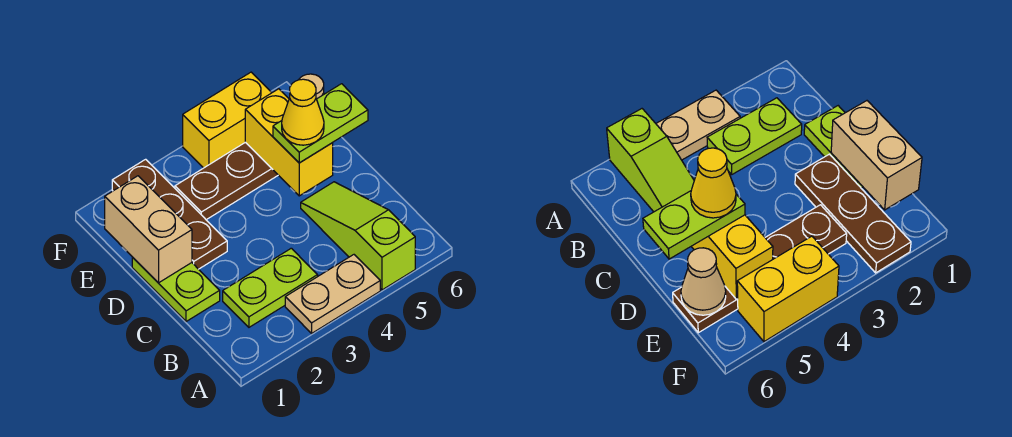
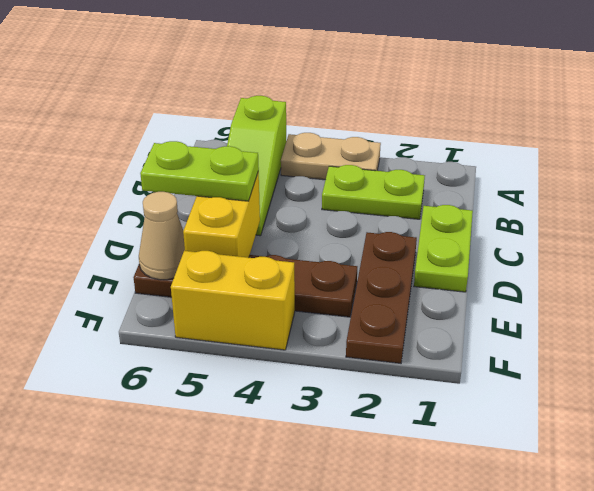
tan 1x2 brick [105,176,192,283] -> none
yellow 1x1 cone [282,79,324,145] -> none

